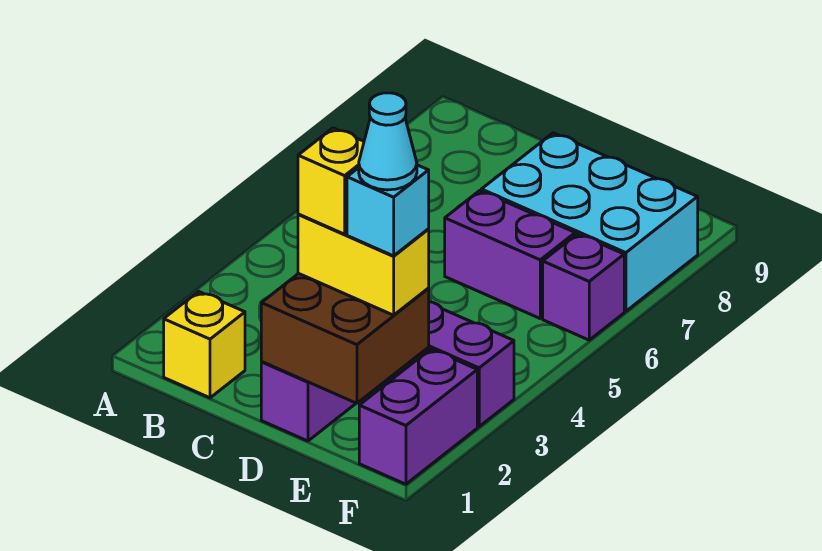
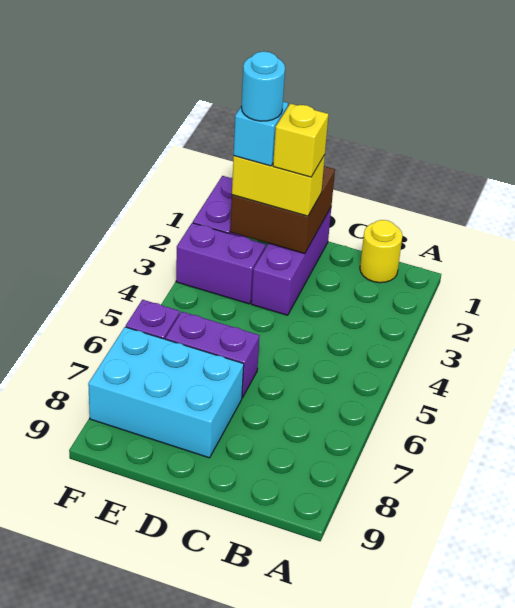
yellow 1x1 brick [164,291,245,398] -> yellow 1x1 round brick [360,220,403,283]
cyan 1x1 cone [359,93,417,190] -> cyan 1x1 round brick [241,51,285,121]

